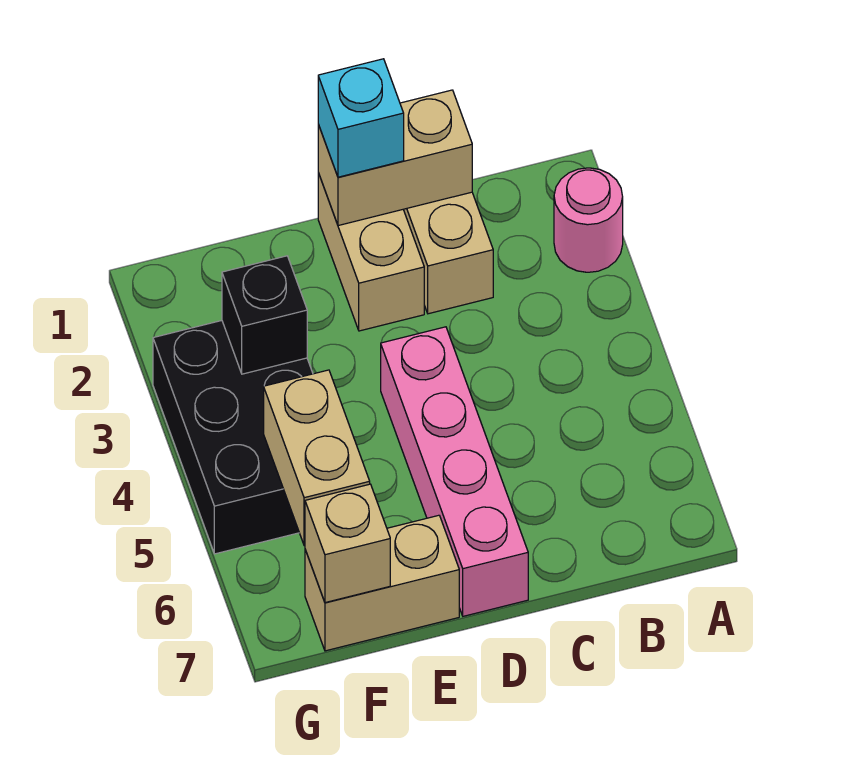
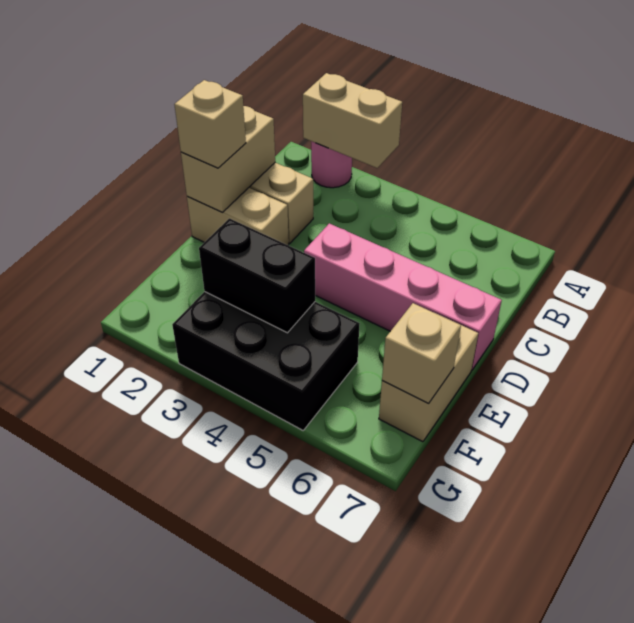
cyan 1x1 brick [318,59,404,177] -> tan 1x1 brick [174,80,246,168]
black 1x1 brick [222,256,307,374] -> black 1x2 brick [199,218,315,333]
tan 1x2 brick [264,370,370,545] -> tan 1x2 brick moved to [303,73,402,168]

